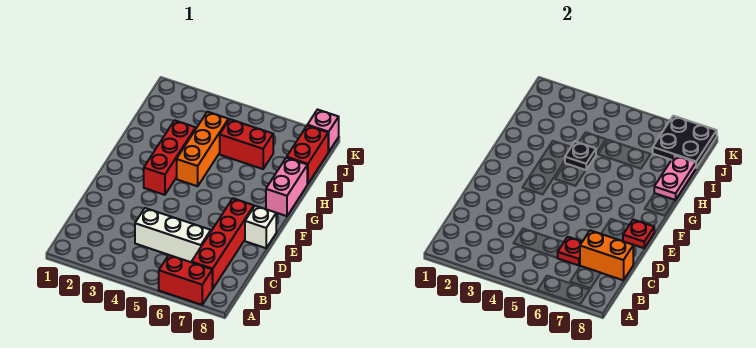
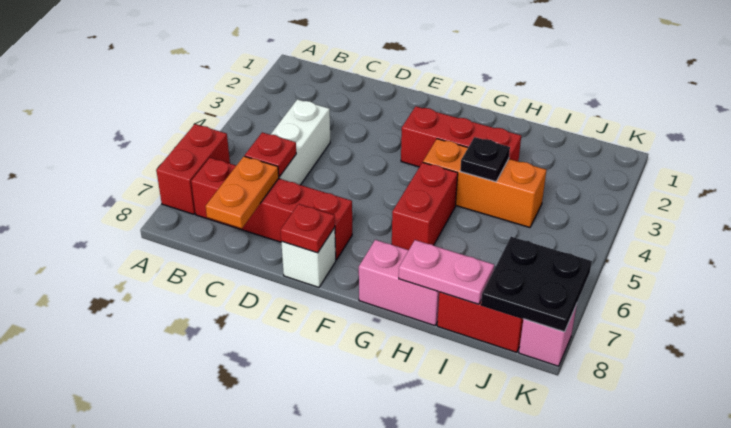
orange 1x2 brick [580,230,633,280] -> orange 1x2 plate [206,156,279,228]
red 1x2 brick [220,119,273,169] -> red 1x2 brick moved to [392,162,458,250]

